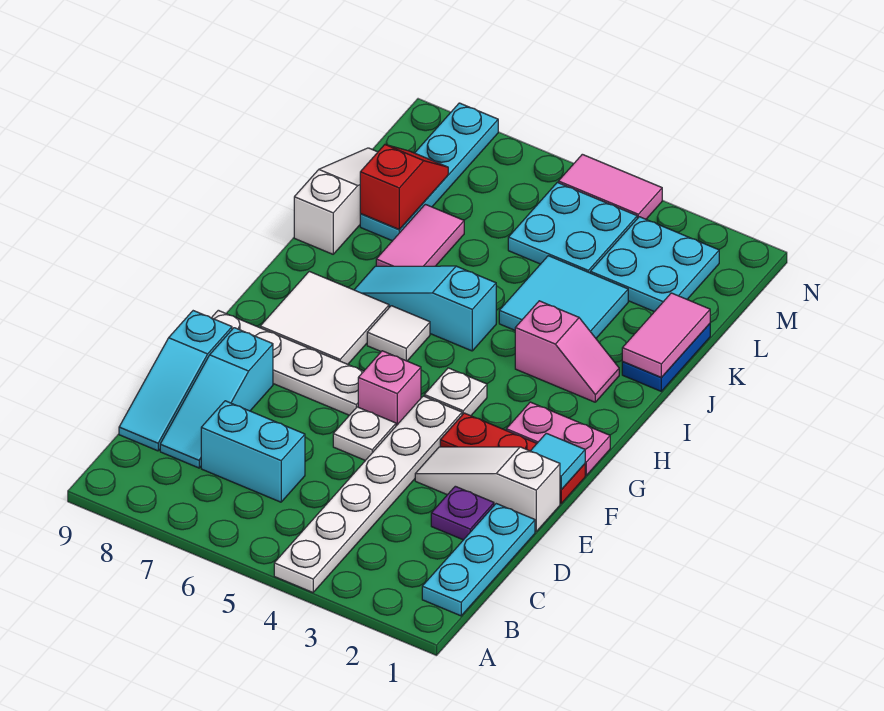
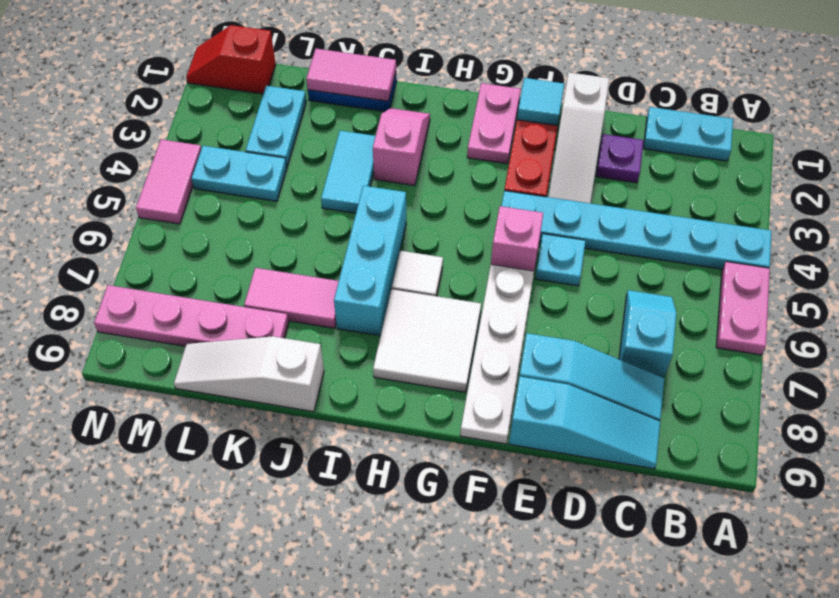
white 1x6 plate [274,396,462,592] -> cyan 1x6 plate [501,191,772,269]
none -> pink 1x2 plate [716,262,770,355]
cyan 1x3 plate [422,504,535,616] -> cyan 1x2 plate [643,107,733,161]
cyan 1x2 brick [201,401,305,502] -> cyan 1x2 slope [619,290,676,378]
white 1x1 plate [333,407,396,460] -> cyan 1x1 plate [535,234,585,286]
white 1x1 plate [424,368,487,416] -> none
cyan 1x3 slope [354,266,496,351] -> cyan 1x3 brick [334,186,406,336]
cyan 2x2 tile [499,256,628,338] -> cyan 1x2 tile [321,131,375,213]
cyan 1x4 plate [360,103,498,241] -> pink 1x4 plate [94,285,289,346]
red 1x2 slope [360,145,448,230] -> red 1x2 slope moved to [186,25,276,94]
cyan 2x2 plate [590,217,719,312] -> cyan 1x2 plate [246,86,306,166]
cyan 2x2 plate [508,182,637,273] -> cyan 1x2 plate [192,146,287,201]

